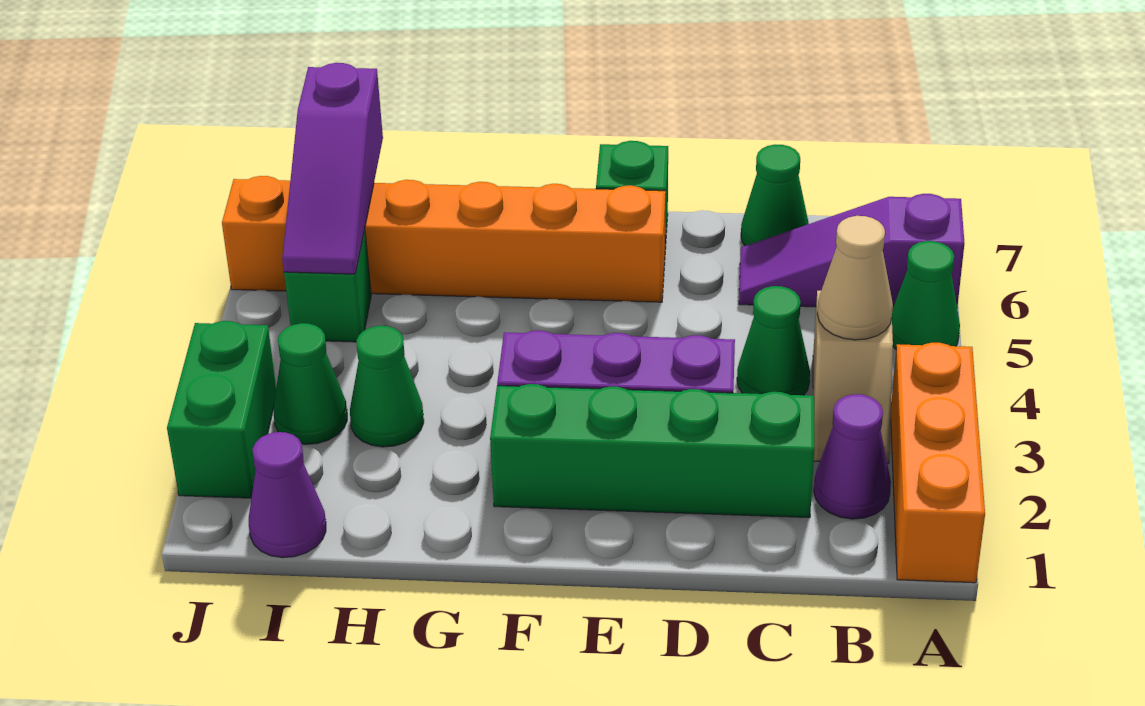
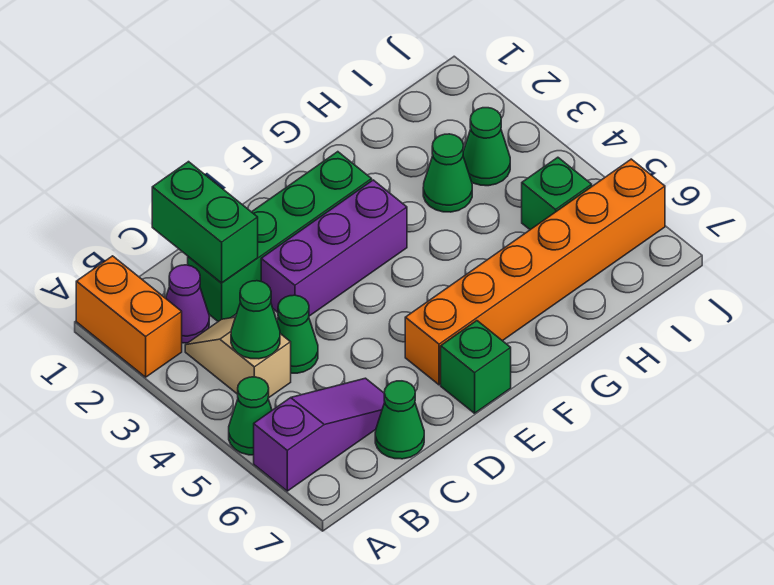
orange 1x3 brick [891,342,985,583] -> orange 1x2 brick [76,256,182,377]
tan 1x1 cone [817,216,893,340] -> green 1x1 cone [231,281,280,359]
purple 1x1 cone [249,432,326,558] -> none
purple 1x3 slope [282,63,383,274] -> none
green 1x2 brick [167,321,276,498] -> green 1x2 brick moved to [152,162,258,283]

